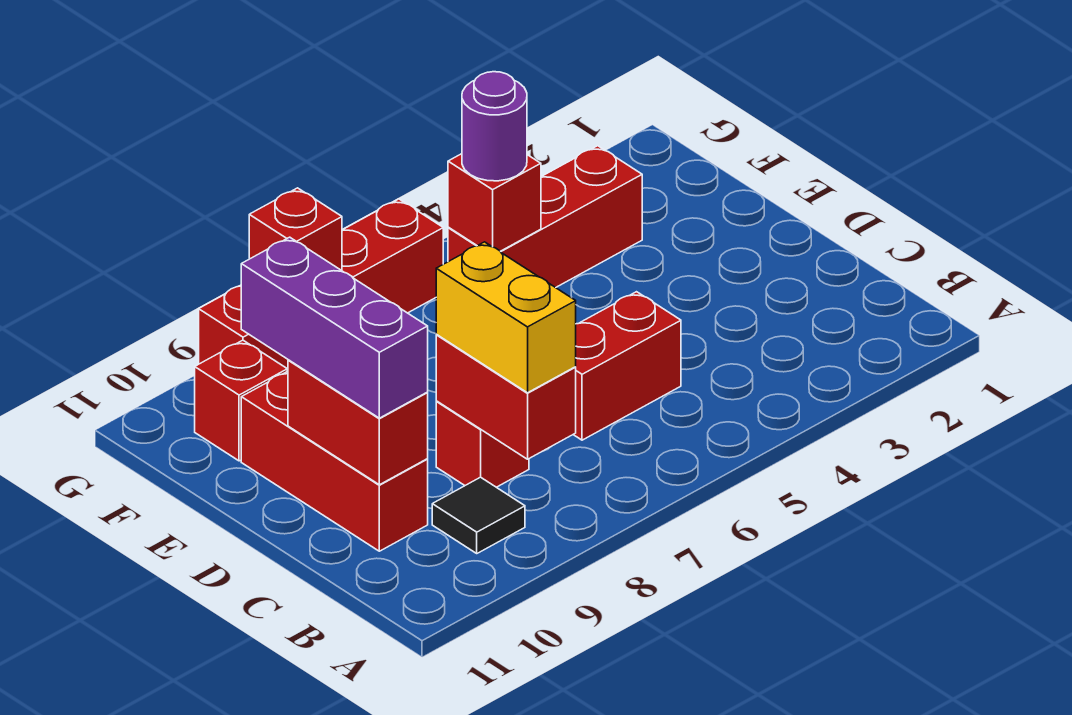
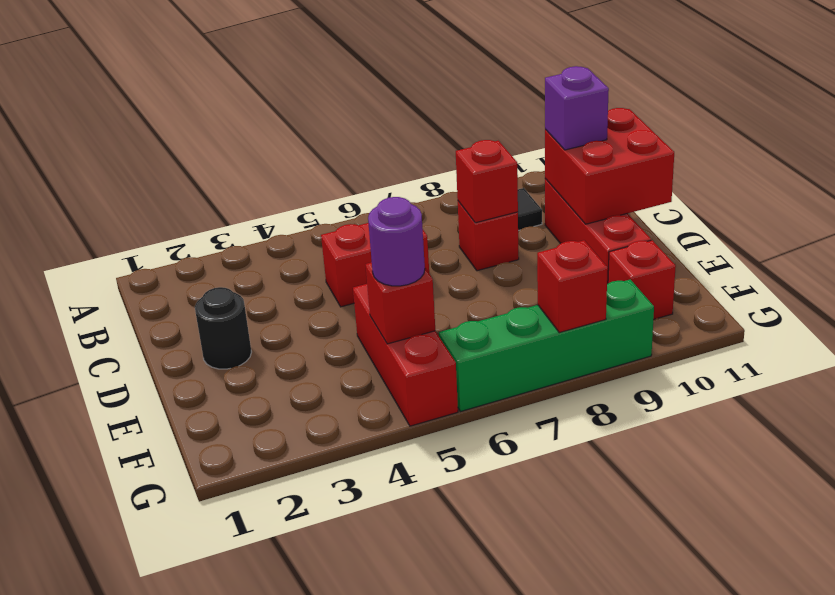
red 1x2 brick [436,335,576,459] -> red 1x1 brick [456,140,518,223]
yellow 1x2 brick [436,242,576,393] -> none
red 1x2 brick [288,360,428,485] -> red 2x2 brick [545,108,674,224]
purple 1x3 brick [241,237,428,418] -> purple 1x1 brick [545,66,609,150]
none -> black 1x1 round brick [195,287,251,369]
red 1x3 brick [448,146,642,288] -> red 1x3 brick turned to [353,284,458,426]
red 1x4 brick [199,199,443,371] -> green 1x4 brick [439,279,654,412]

